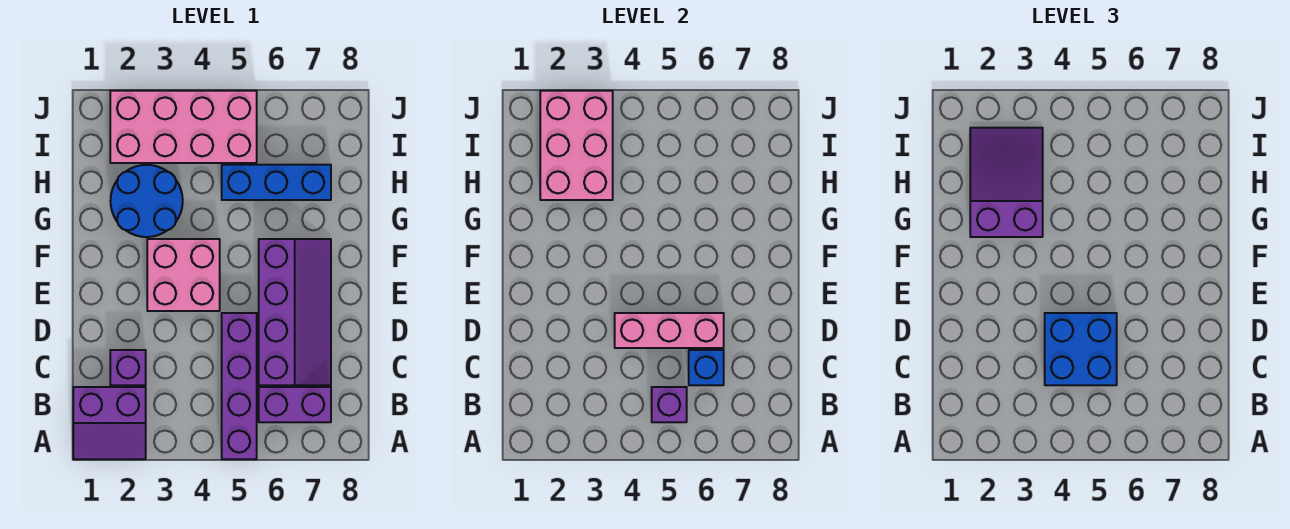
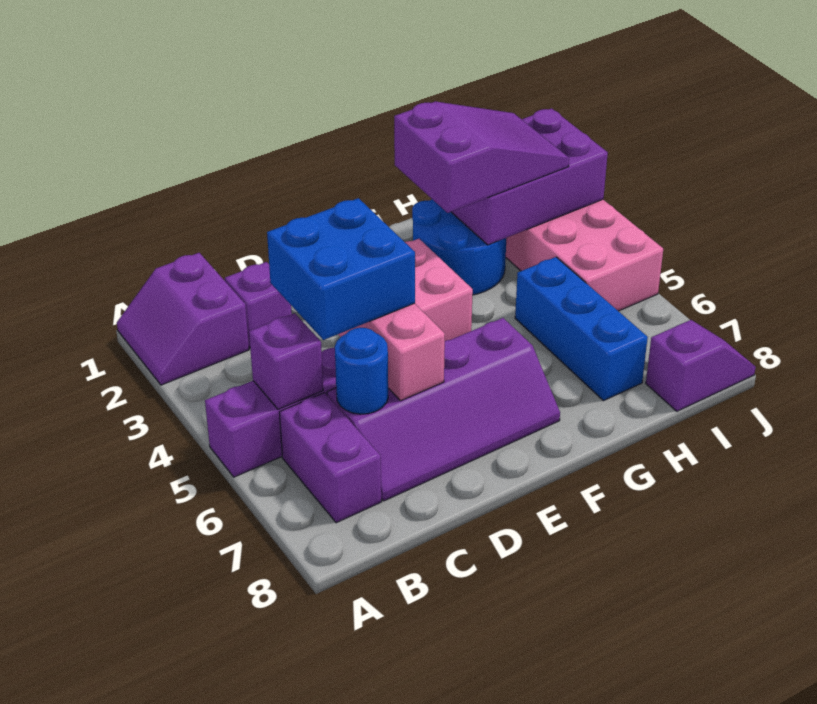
blue 1x1 brick [689,350,724,385] -> blue 1x1 round brick [335,328,388,414]
pink 2x3 brick [540,91,613,200] -> purple 2x3 brick [452,108,608,245]
none -> purple 1x2 slope [646,320,756,411]

